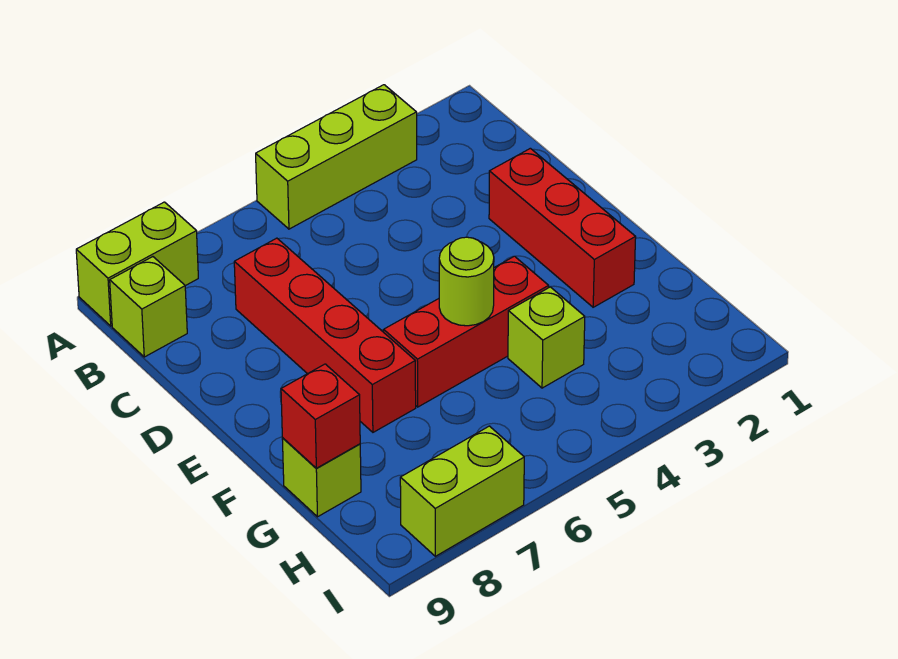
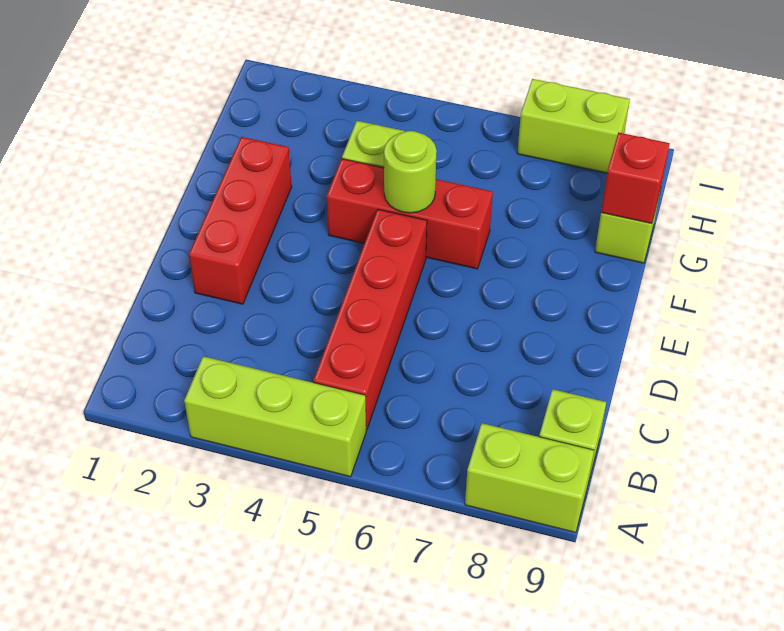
red 1x4 brick [234,238,416,432] -> red 1x4 brick moved to [313,209,427,430]

